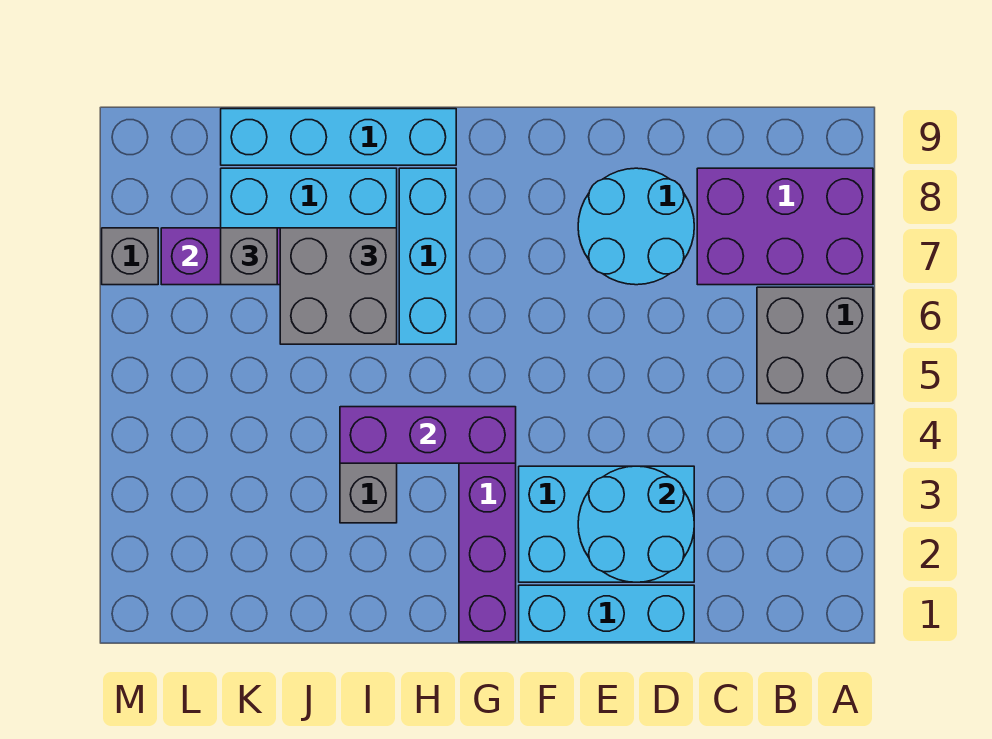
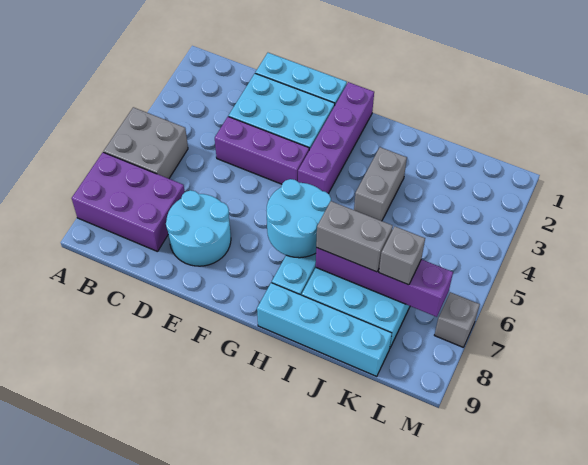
cyan 2x2 round brick [578,466,694,582] -> cyan 2x2 round brick moved to [266,179,331,258]
purple 1x3 brick [340,407,516,463] -> purple 1x3 brick moved to [215,117,309,184]
grey 2x2 brick [280,228,397,344] -> grey 1x2 brick [316,201,393,272]

